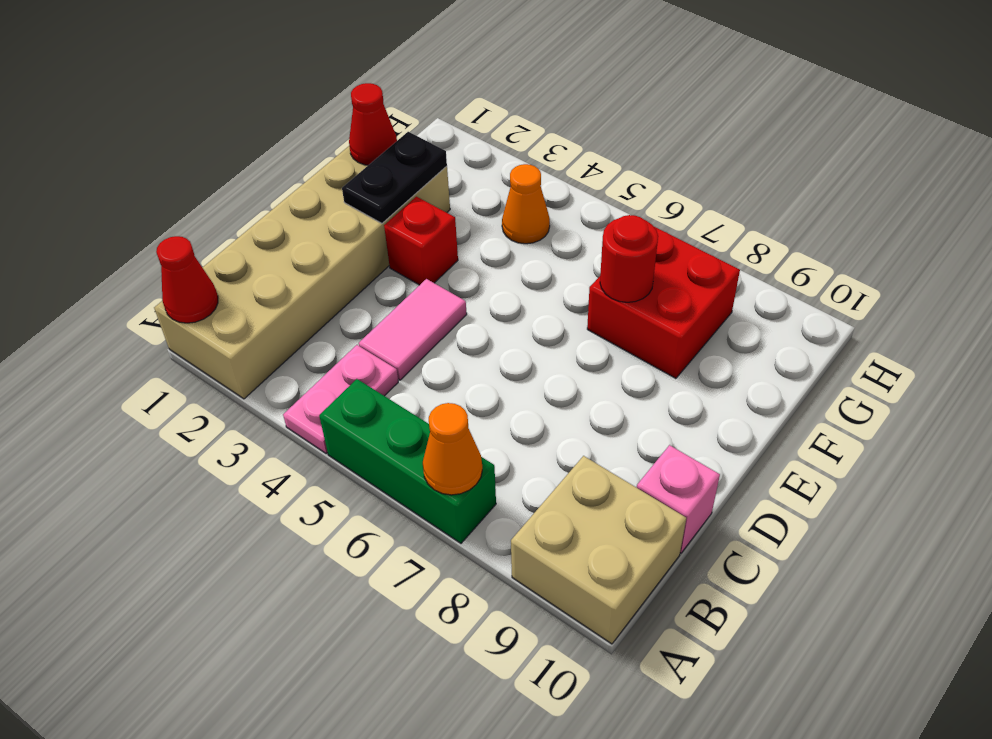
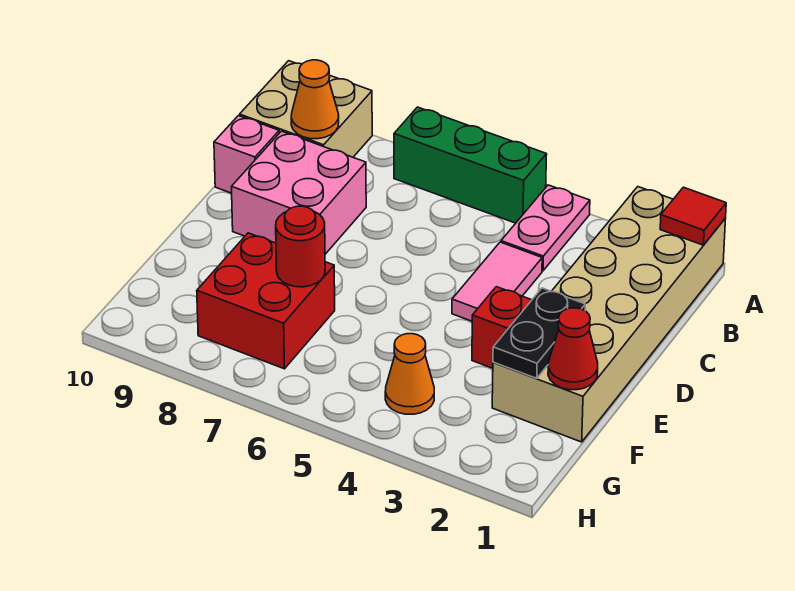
red 1x1 cone [156,236,218,323] -> red 1x1 tile [660,187,726,245]
orange 1x1 cone [423,403,482,495] -> orange 1x1 cone moved to [291,60,339,139]
none -> pink 2x2 brick [232,131,366,254]

